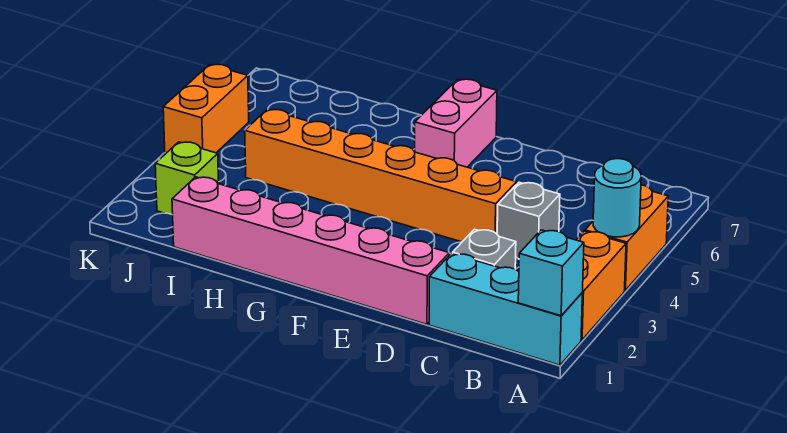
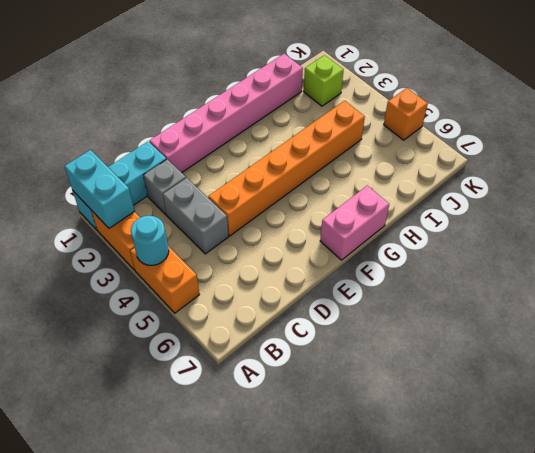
cyan 1x1 brick [518,230,584,316] -> cyan 1x2 brick [64,150,134,228]
grey 1x1 brick [497,182,560,259] -> grey 1x2 brick [163,178,229,254]
pink 1x2 brick [415,79,497,167] -> pink 1x2 brick turned to [320,186,389,260]
orange 1x2 brick [163,64,249,154] -> orange 1x1 brick [384,88,428,140]

